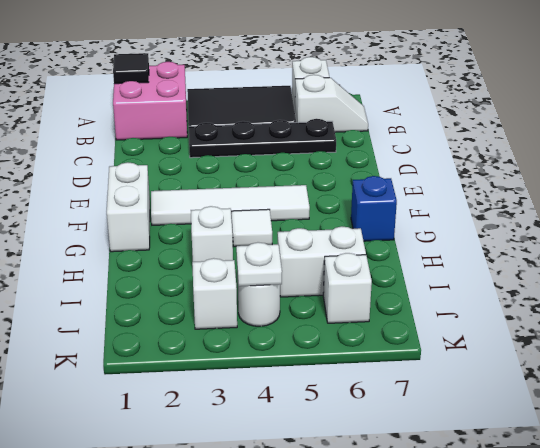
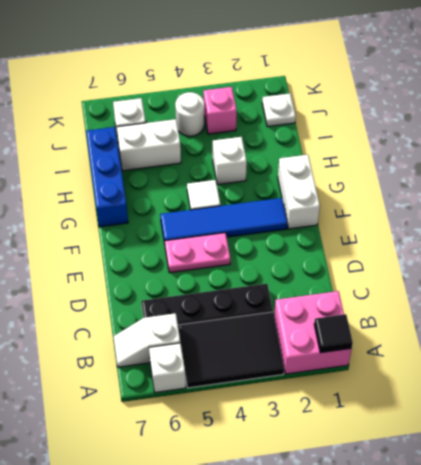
none -> pink 1x2 plate [165,233,230,273]
white 1x4 tile [151,185,310,225] -> blue 1x4 tile [160,198,287,243]
blue 1x1 brick [351,176,397,241] -> blue 1x3 brick [86,127,128,227]
white 1x1 brick [192,258,237,329] -> pink 1x1 brick [203,87,237,134]
white 1x1 plate [236,242,282,286] -> white 1x1 plate moved to [262,93,296,127]

